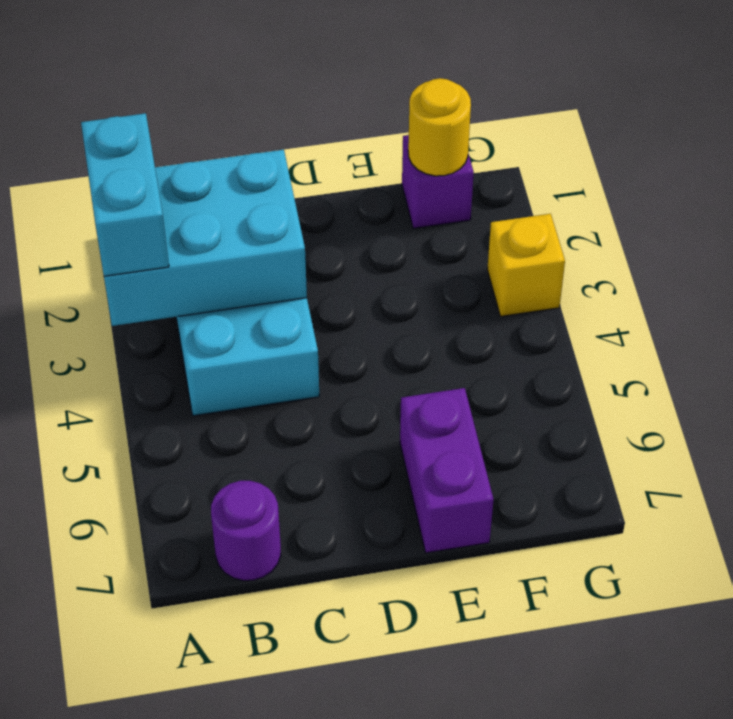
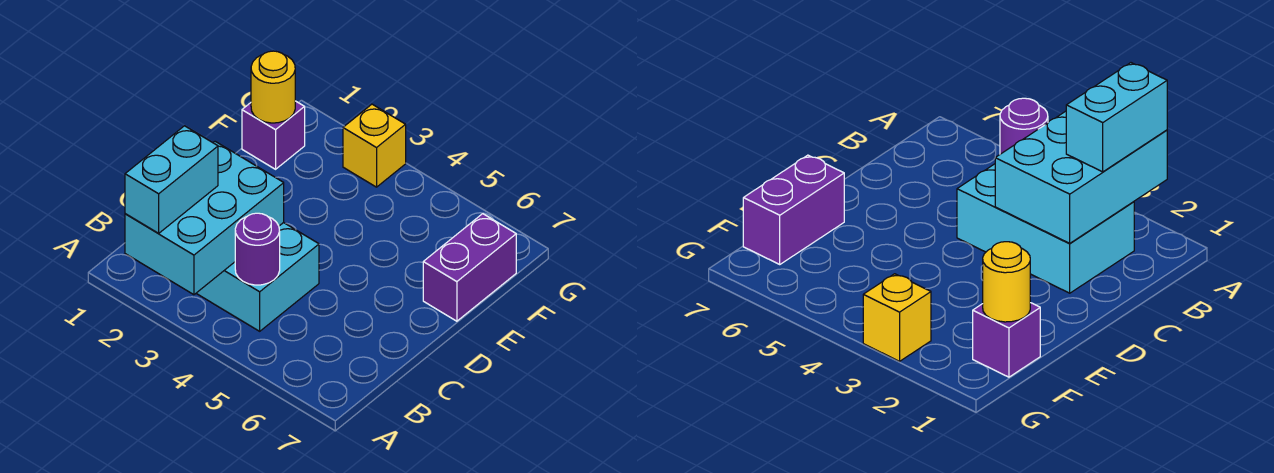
cyan 1x2 brick [81,113,169,276] -> cyan 1x2 brick turned to [125,126,218,233]
purple 1x1 round brick [211,481,281,581] -> purple 1x1 round brick moved to [235,213,280,285]
purple 1x2 brick [400,388,494,553] -> purple 1x2 brick turned to [423,214,516,321]

